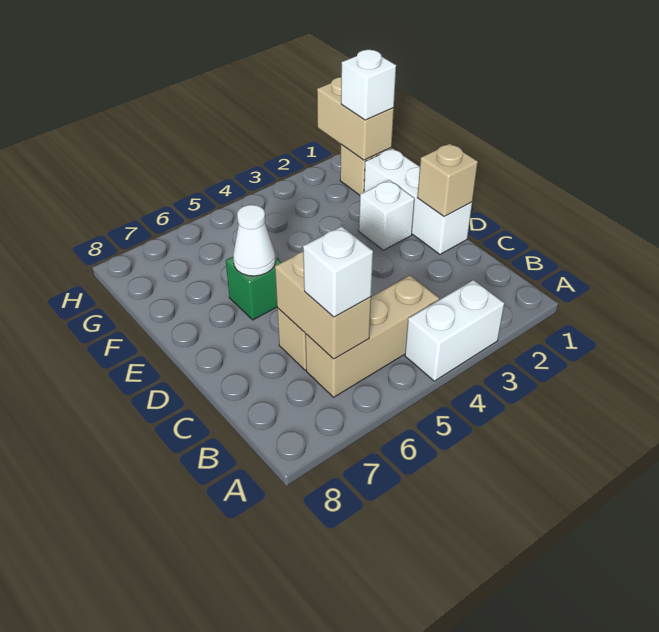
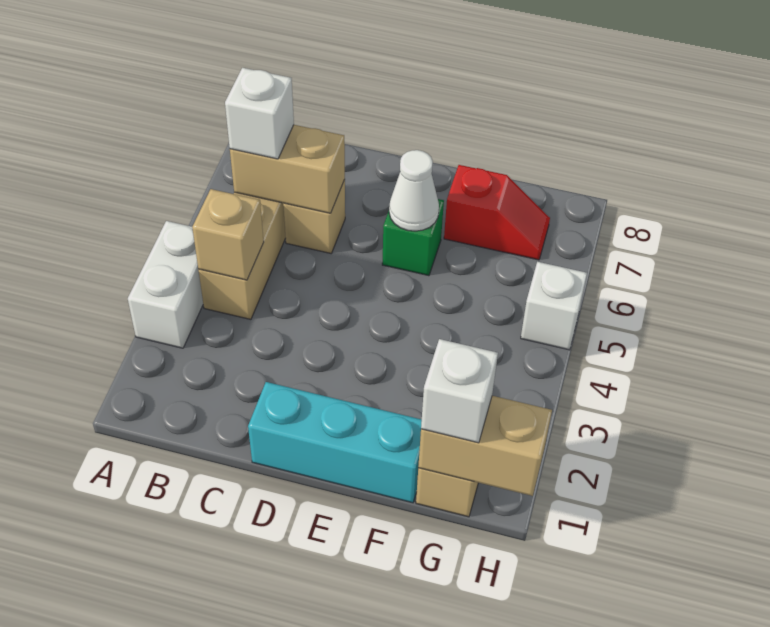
white 1x3 brick [364,149,472,254] -> cyan 1x3 brick [248,382,422,503]
tan 1x1 brick [417,144,478,216] -> tan 1x1 brick moved to [192,189,264,280]
white 1x1 brick [359,180,415,250] -> white 1x1 brick moved to [521,262,587,350]
none -> red 1x2 slope [444,165,550,260]

